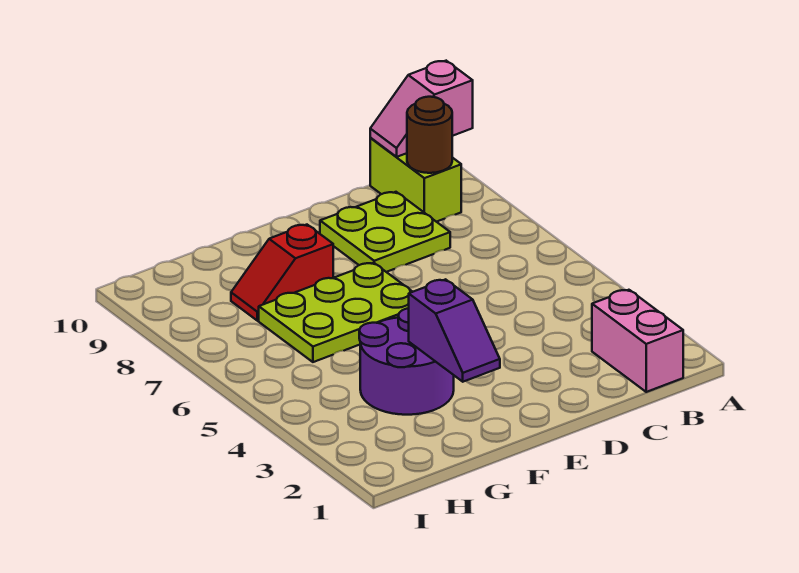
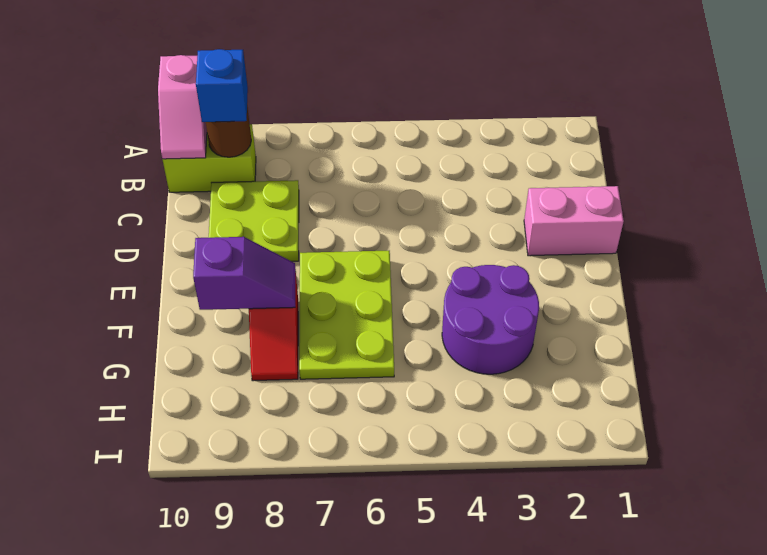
pink 1x2 brick [592,290,683,392] -> pink 1x2 brick moved to [524,186,624,256]
none -> blue 1x1 brick [196,49,248,122]
purple 1x2 slope [409,279,500,382] -> purple 1x2 slope moved to [193,237,296,310]

